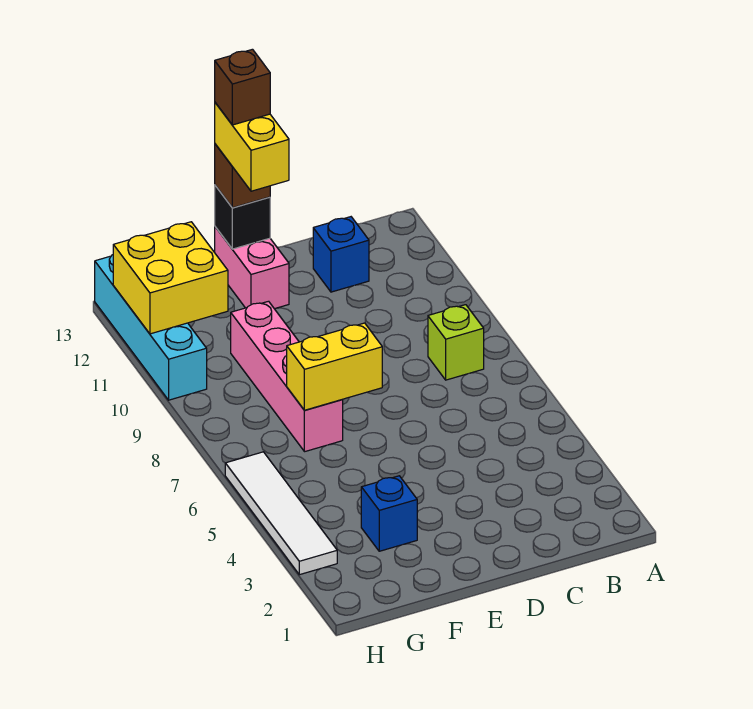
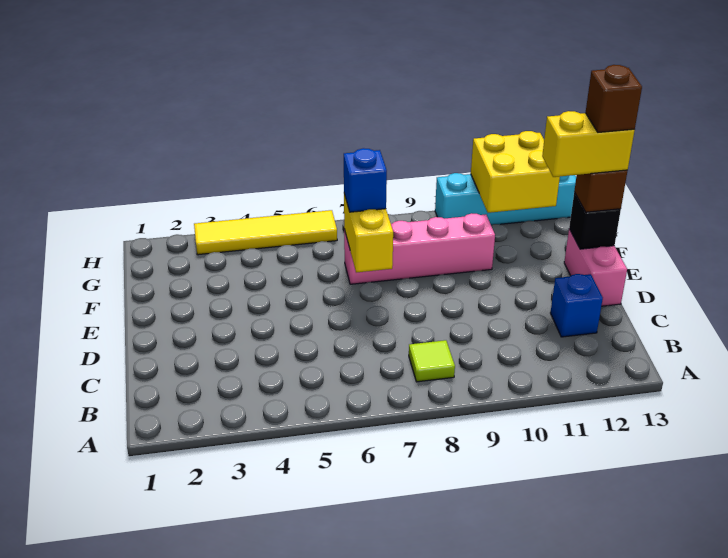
lime 1x1 brick [428,305,484,380] -> lime 1x1 tile [409,340,455,382]
pink 1x2 brick [215,227,289,309] -> pink 1x2 brick turned to [564,229,627,306]
blue 1x1 brick [361,476,417,551] -> blue 1x1 brick moved to [344,148,387,212]
white 1x4 tile [225,452,337,575] -> yellow 1x4 tile [194,210,337,255]

